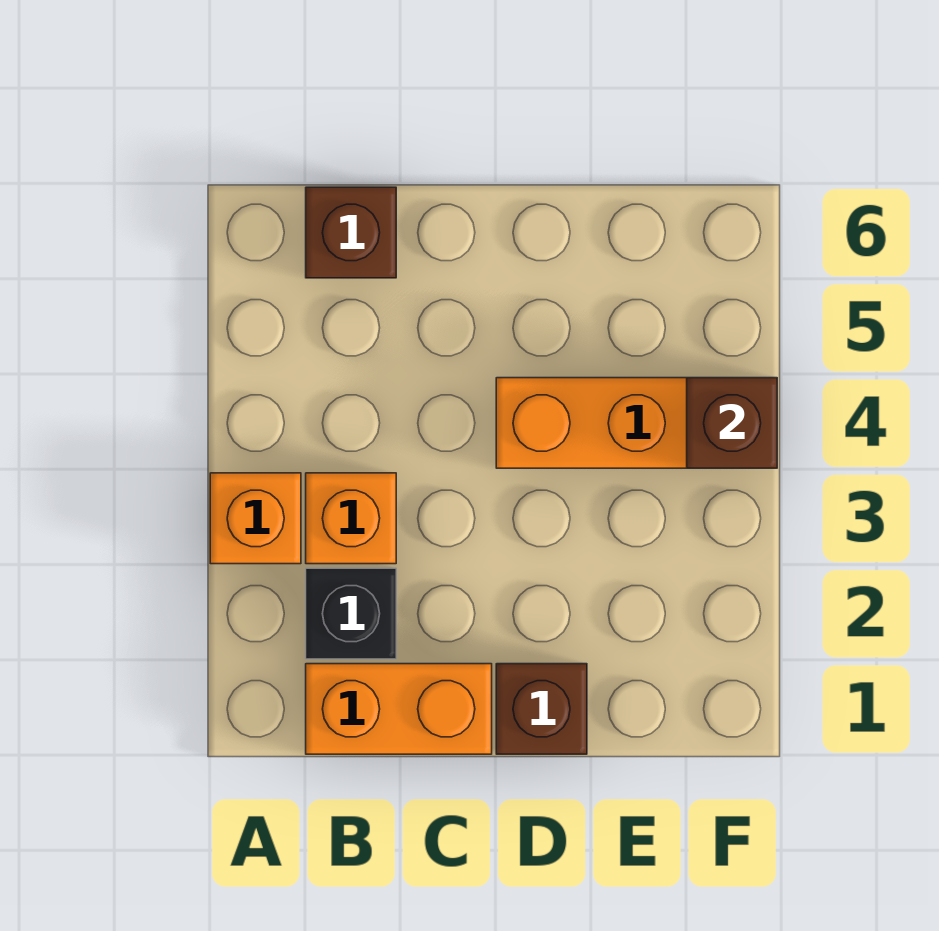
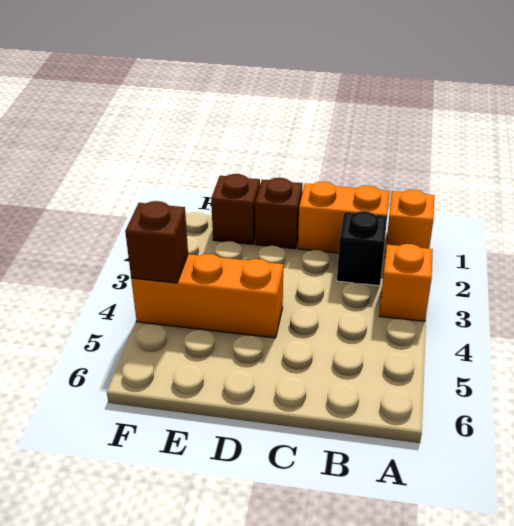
orange 1x1 brick [306,473,396,564] -> orange 1x1 brick moved to [385,190,434,256]
brown 1x1 brick [306,187,396,278] -> brown 1x1 brick moved to [211,174,260,244]

